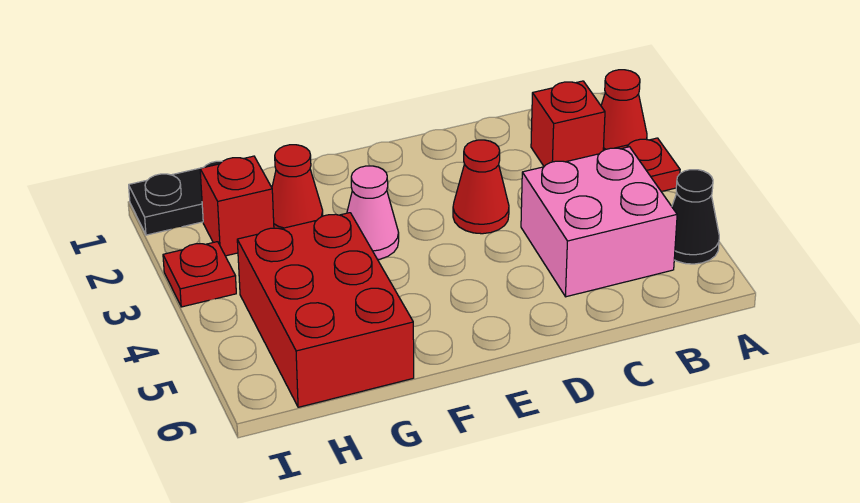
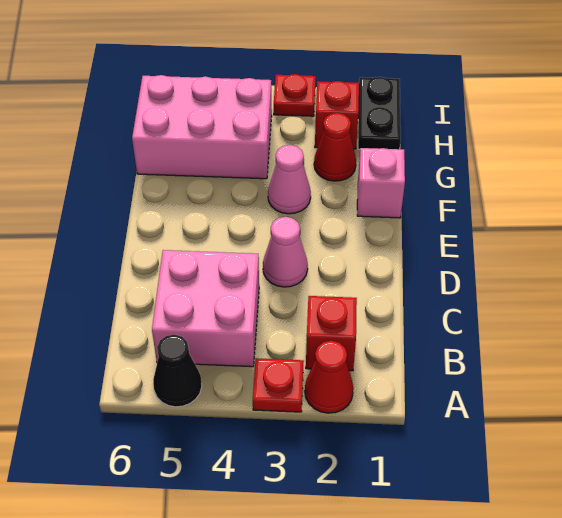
red 1x1 cone [453,140,509,234] -> pink 1x1 cone [263,217,308,287]
none -> pink 1x1 brick [357,148,405,218]
red 2x3 brick [237,213,414,407] -> pink 2x3 brick [132,75,272,179]

